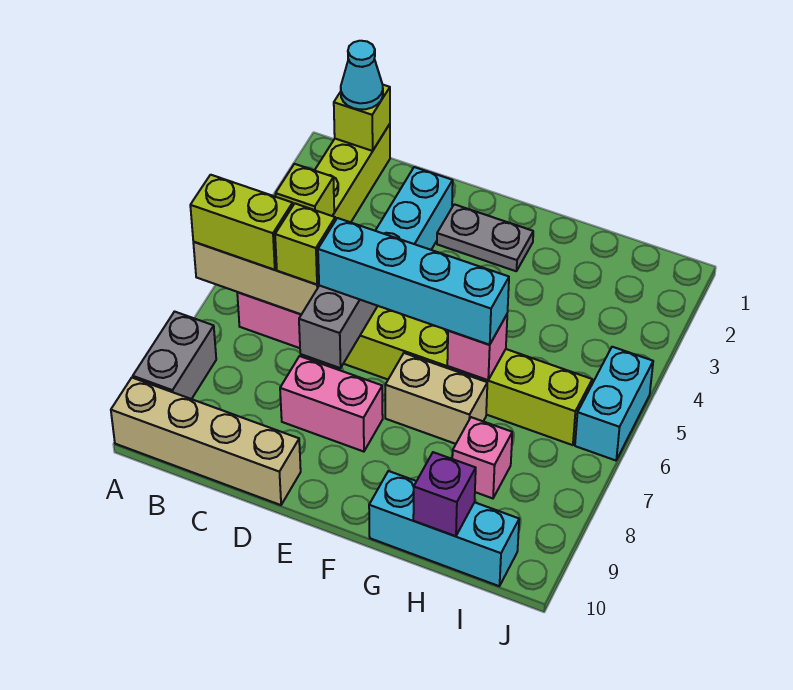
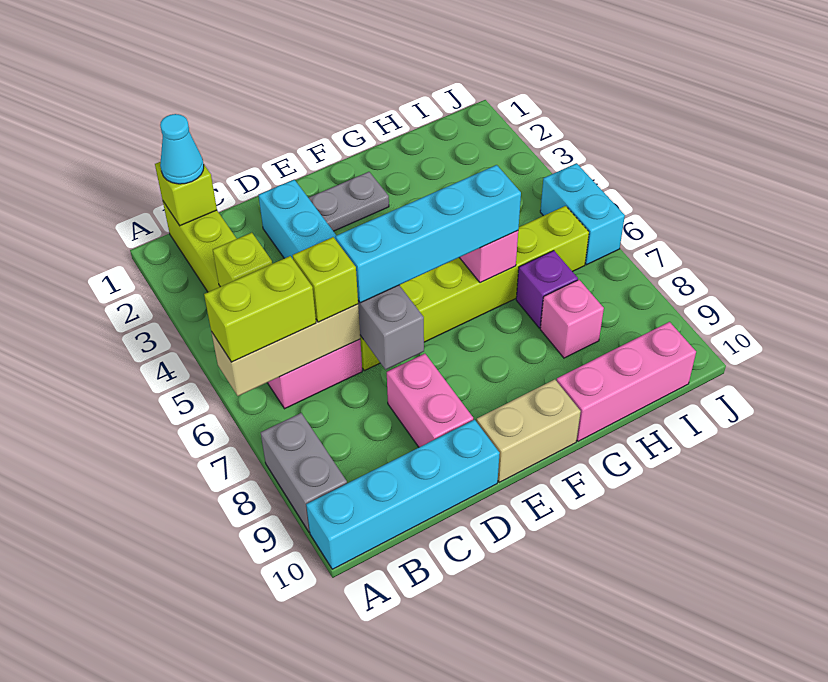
tan 1x4 brick [111,378,301,505] -> cyan 1x4 brick [306,420,500,569]
pink 1x2 brick [280,356,383,452] -> pink 1x2 brick turned to [387,354,473,447]
tan 1x2 brick [385,353,487,444] -> tan 1x2 brick moved to [477,379,581,482]
cyan 1x3 brick [369,471,519,586] -> pink 1x3 brick [557,322,696,441]
purple 1x1 brick [413,452,476,536] -> purple 1x1 brick moved to [516,251,578,328]

